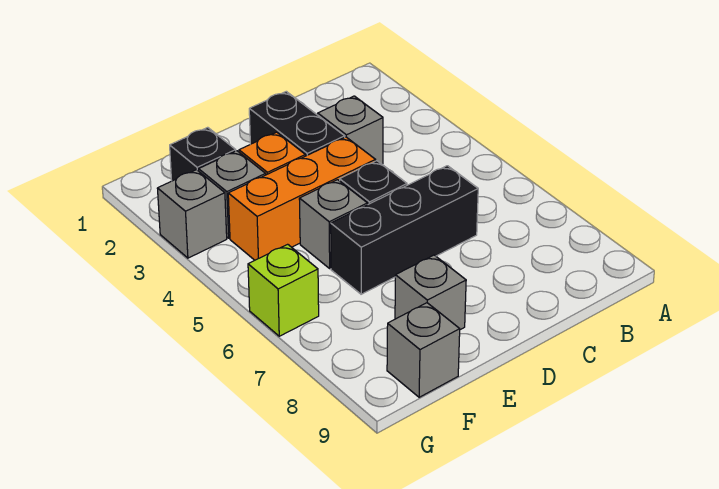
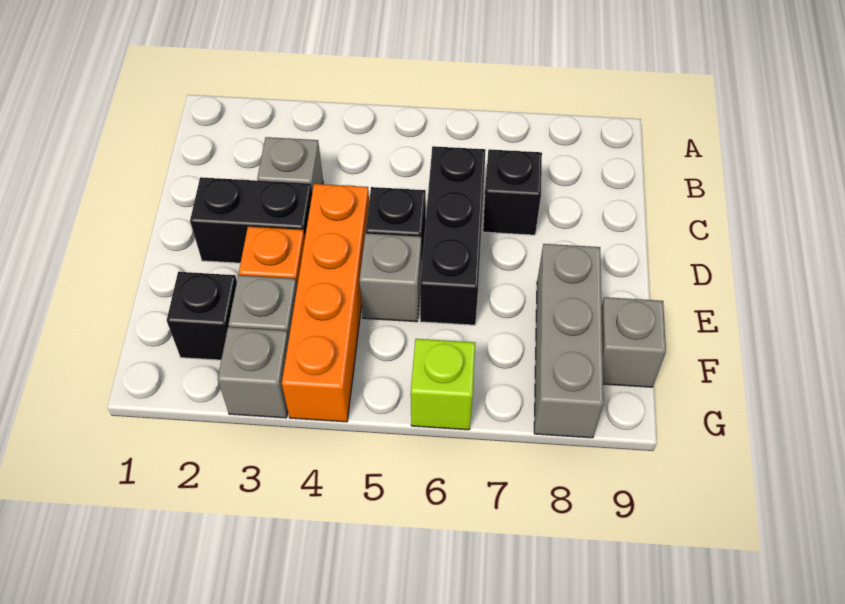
none -> black 1x1 brick [483,149,542,235]
orange 1x3 brick [228,137,375,260] -> orange 1x4 brick [282,184,369,422]
grey 1x1 brick [395,255,466,330] -> grey 1x3 brick [534,244,603,438]

